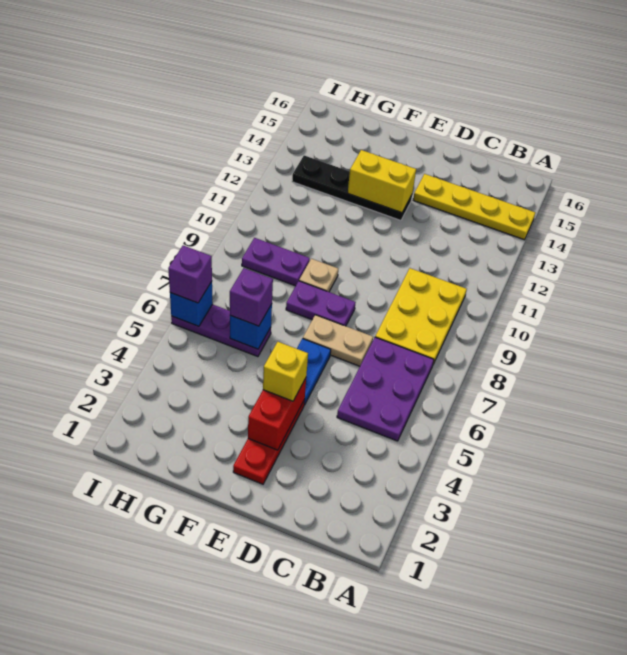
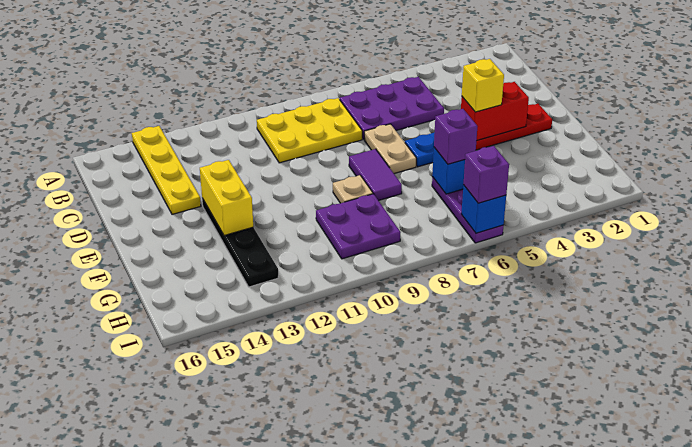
purple 1x2 plate [286,281,356,326] -> purple 1x2 tile [349,149,402,201]
purple 1x2 plate [242,238,310,286] -> purple 2x2 plate [316,194,401,259]

